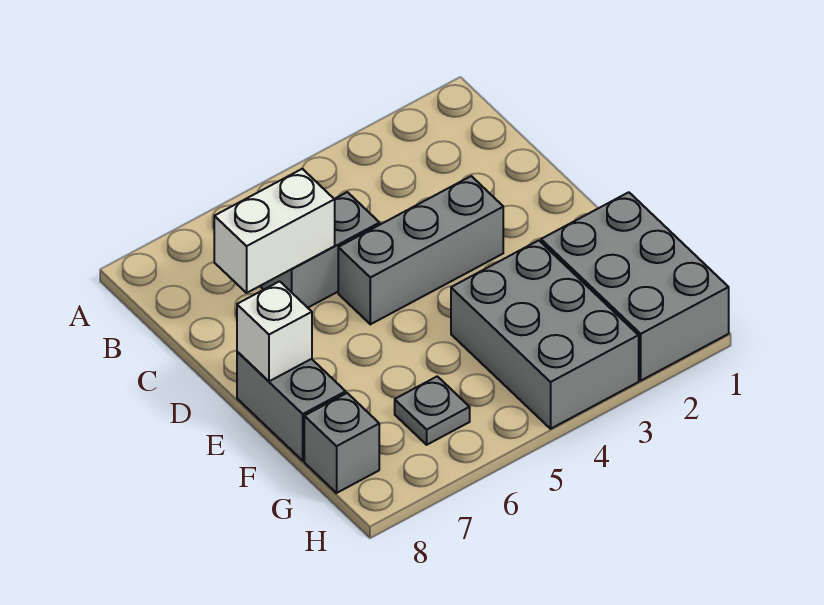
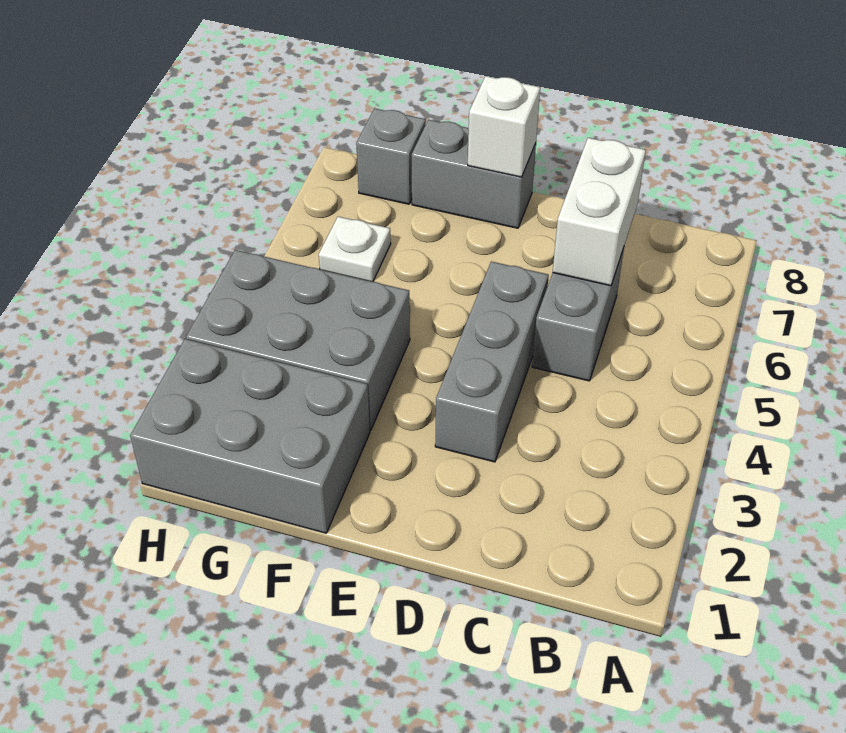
grey 1x1 plate [395,376,470,445] -> white 1x1 plate [319,217,391,282]

